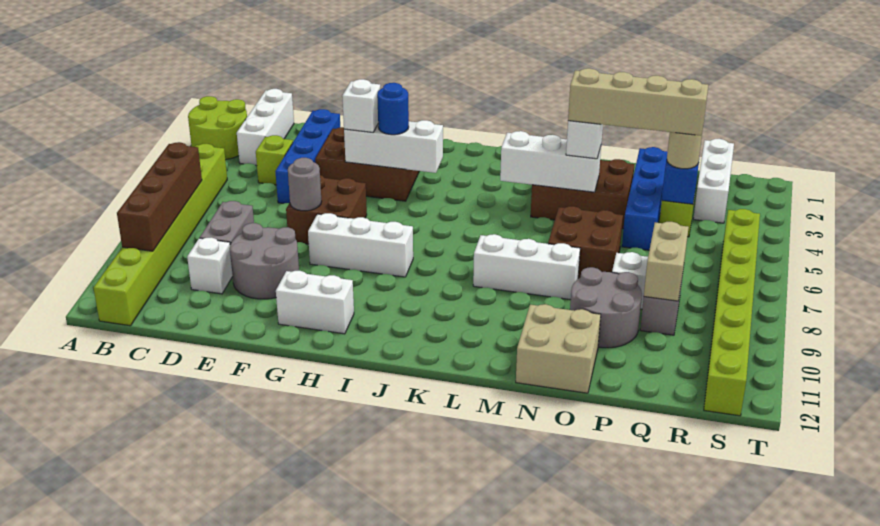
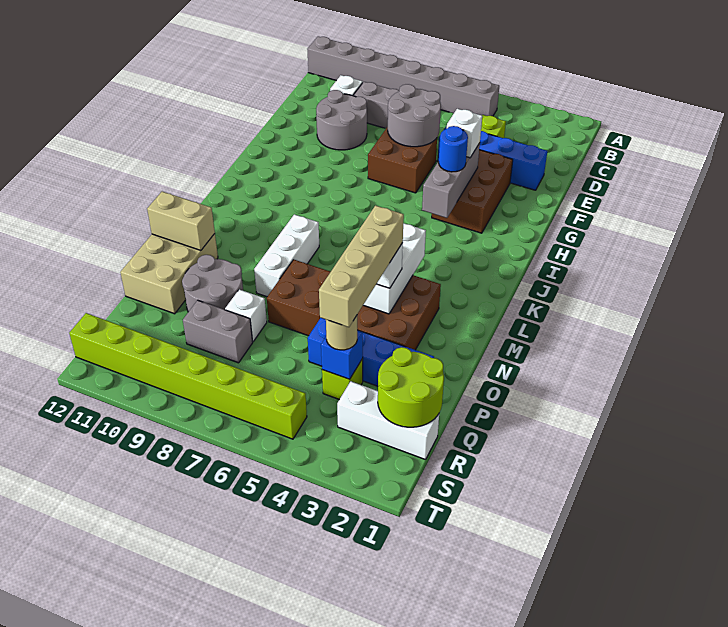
lime 2x2 round brick [188,96,247,160] -> lime 2x2 round brick moved to [378,347,444,427]
lime 1x8 brick [93,144,227,326] -> grey 1x8 brick [307,36,499,116]
brown 1x4 brick [117,142,202,251] -> none
white 1x3 brick [237,89,294,166] -> none
grey 1x1 round brick [288,158,322,211] -> grey 2x2 round brick [388,84,441,147]
white 1x3 brick [344,120,443,173] -> grey 1x3 brick [422,143,480,218]
white 1x3 brick [308,213,413,277] -> none
white 1x2 brick [276,271,354,334] -> none
tan 2x2 brick [516,304,601,393] -> tan 2x3 brick [120,234,218,314]
tan 1x2 brick [644,222,689,301] -> tan 1x2 brick moved to [147,192,215,250]

